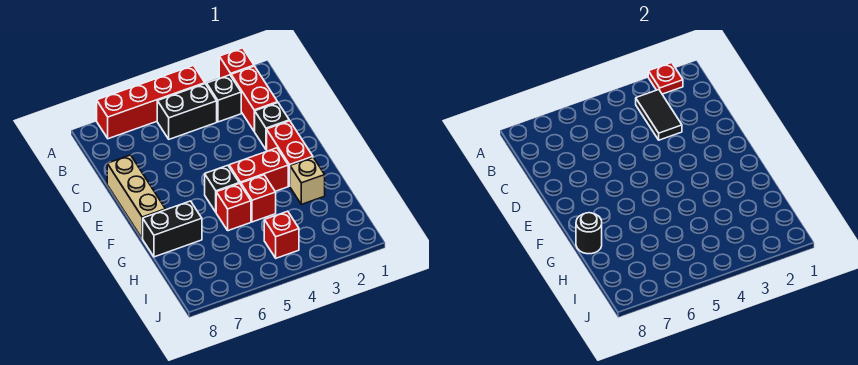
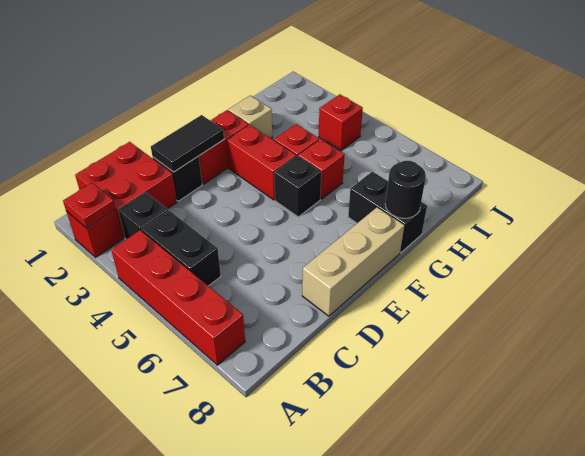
red 1x2 brick [231,66,278,131] -> red 2x2 brick [75,142,177,238]
black 1x2 tile [636,90,682,140] -> black 1x2 tile moved to [151,115,224,172]

